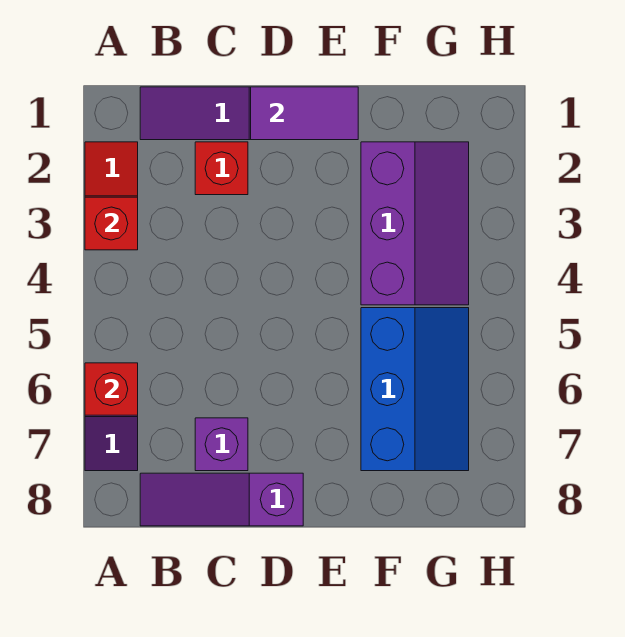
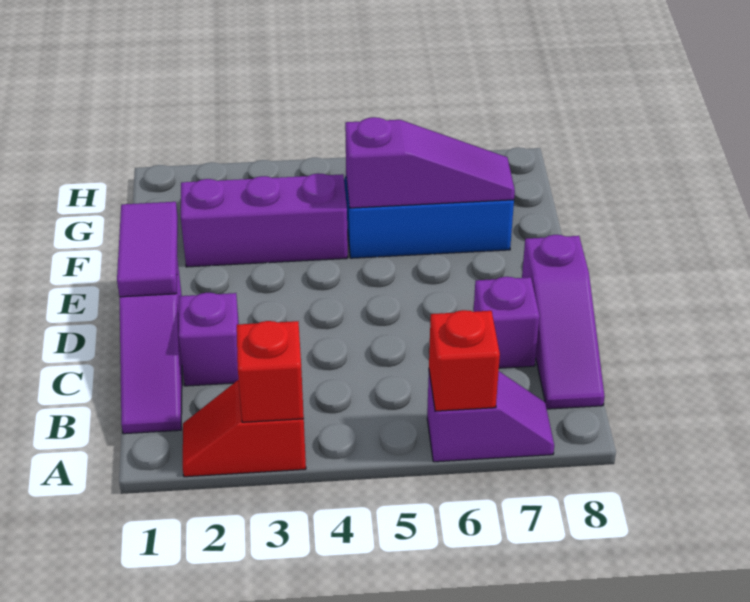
red 1x1 brick [195,142,248,195] -> purple 1x1 brick [179,293,239,386]
none -> purple 1x3 slope [345,117,515,208]

